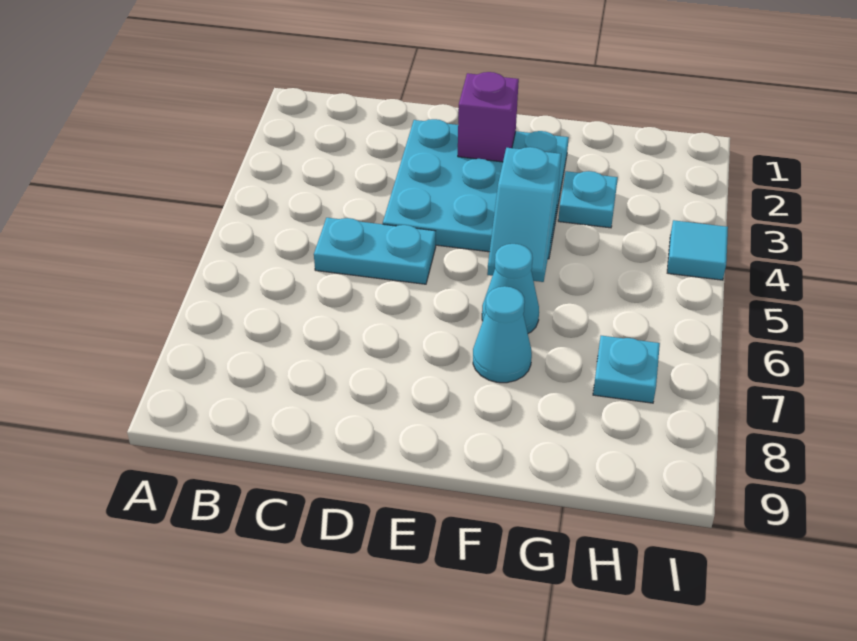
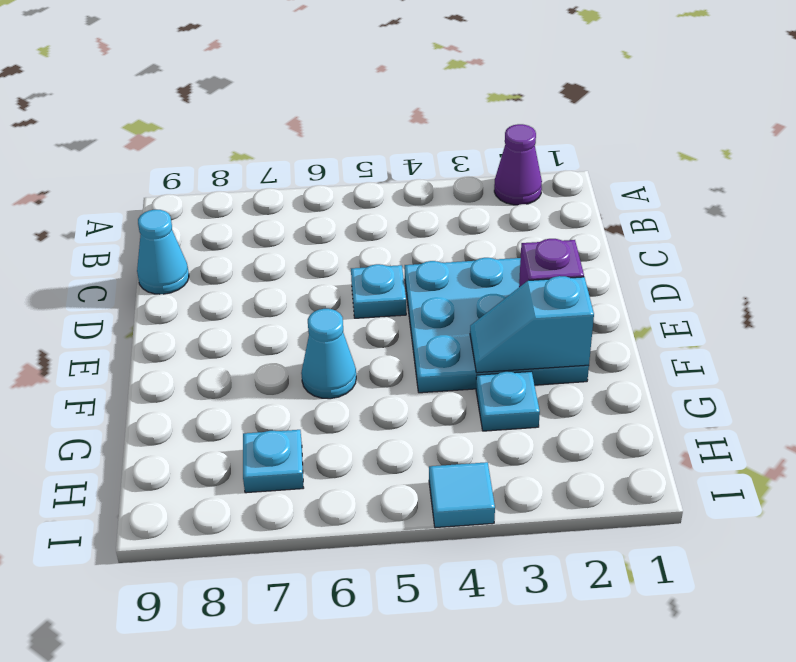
none -> purple 1x1 cone [494,124,542,205]
cyan 1x2 plate [314,218,436,284] -> cyan 1x1 plate [351,264,406,318]
cyan 1x2 slope [487,147,561,282] -> cyan 1x2 slope moved to [470,276,594,373]
cyan 1x1 cone [473,286,532,383] -> cyan 1x1 cone moved to [137,210,189,294]

